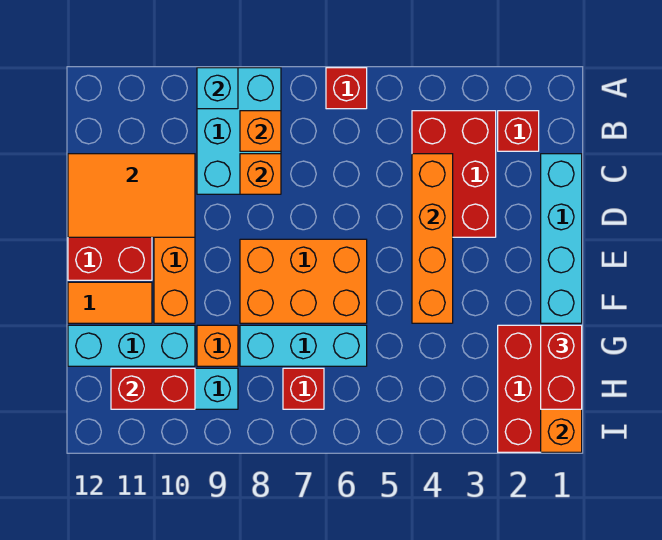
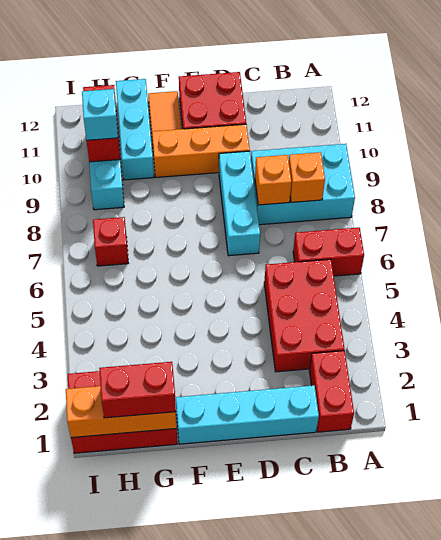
red 1x1 brick [326,68,367,109] -> red 1x2 brick [293,228,364,276]
cyan 1x1 brick [197,68,238,109] -> cyan 1x1 brick moved to [82,89,118,140]
red 1x1 brick [498,111,539,151] -> red 1x2 brick [309,351,354,432]
red 2x3 brick [412,111,496,237] -> red 2x3 brick turned to [264,259,344,372]
orange 1x4 brick [412,154,453,323] -> none
orange 2x3 tile [68,154,195,237] -> none
orange 2x3 brick [240,239,367,323] -> none
cyan 1x3 brick [240,325,367,366] -> cyan 1x3 brick moved to [219,151,260,256]
orange 1x1 brick [197,325,238,366] -> none

